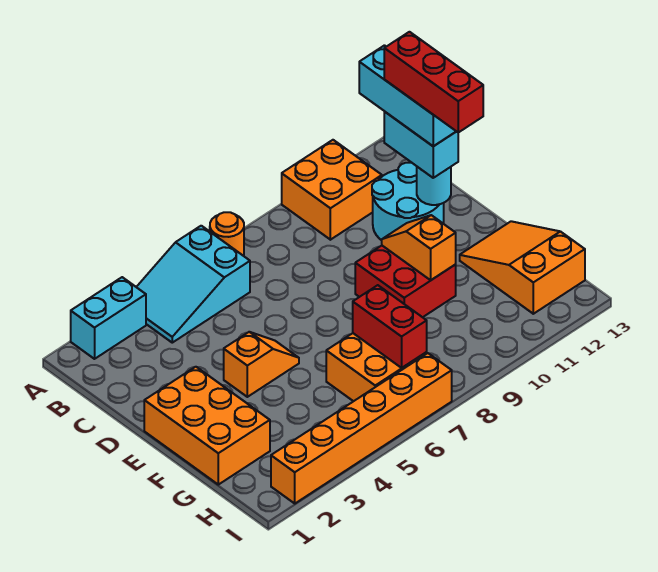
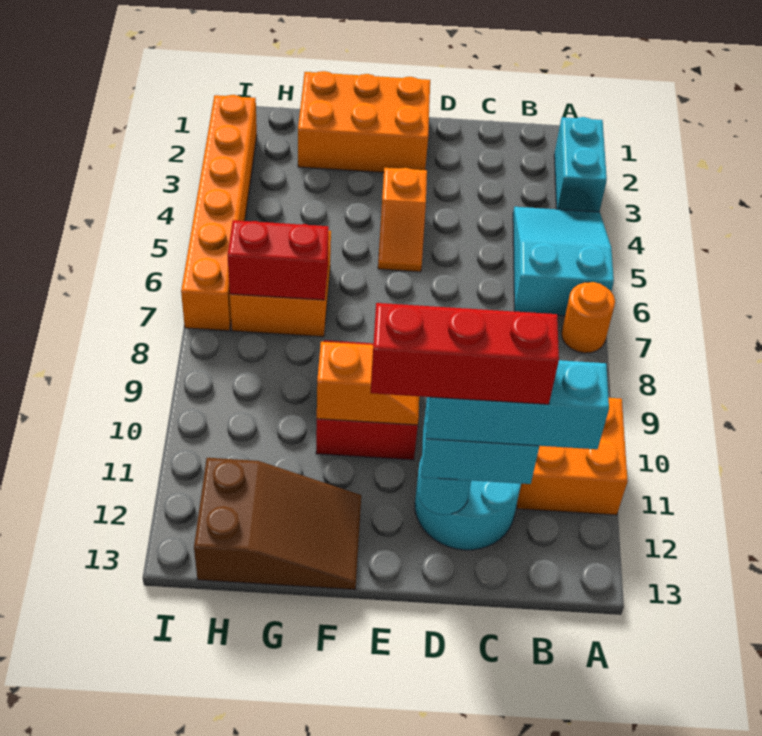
orange 2x3 slope [460,221,585,314] -> brown 2x3 slope [194,458,361,590]

